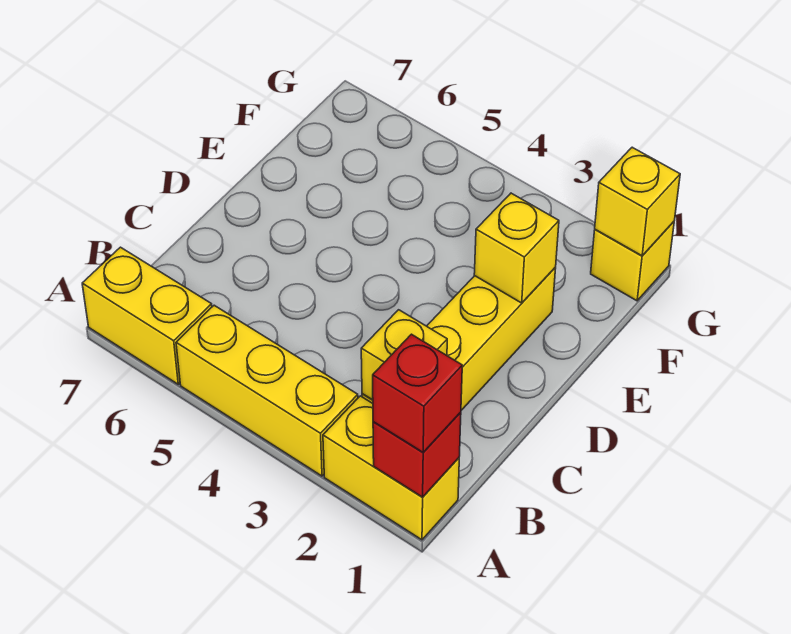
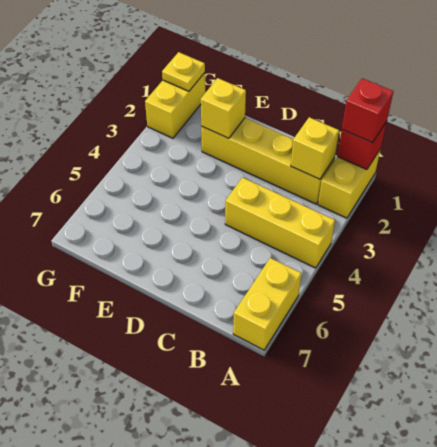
yellow 1x3 brick [176,305,358,476] -> yellow 1x3 brick turned to [225,177,335,268]
yellow 1x1 brick [591,222,674,301] -> yellow 1x2 brick [145,73,205,138]
yellow 1x1 brick [595,147,680,256] -> yellow 1x1 plate [162,52,205,91]

